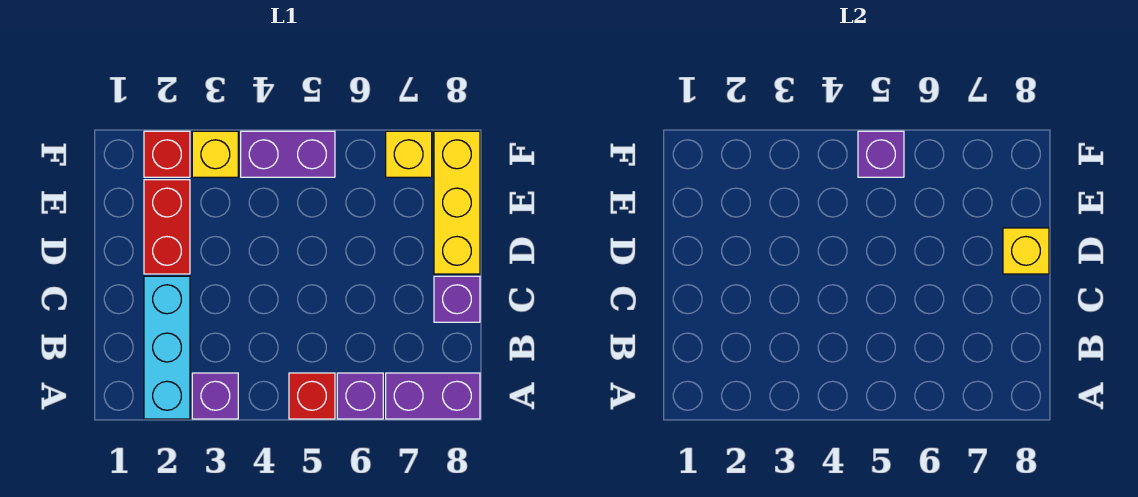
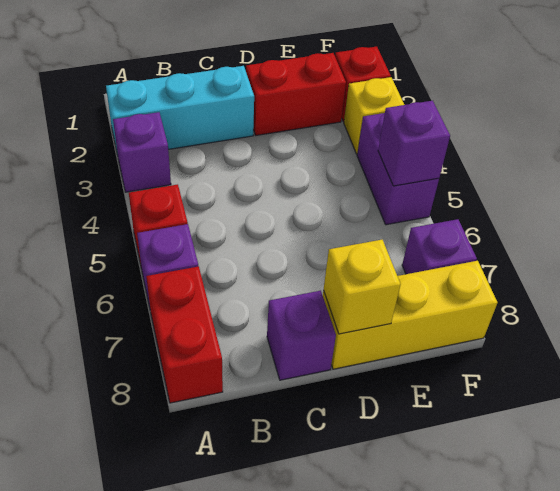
purple 1x2 brick [386,373,480,419] -> red 1x2 brick [146,266,223,403]
yellow 1x1 brick [386,131,432,177] -> purple 1x1 brick [402,219,477,274]

